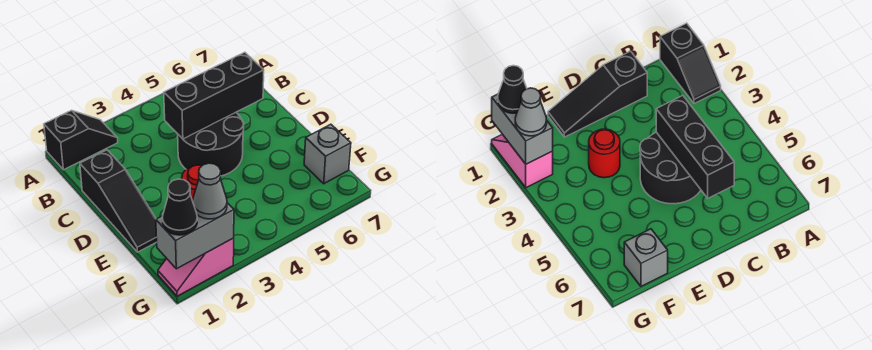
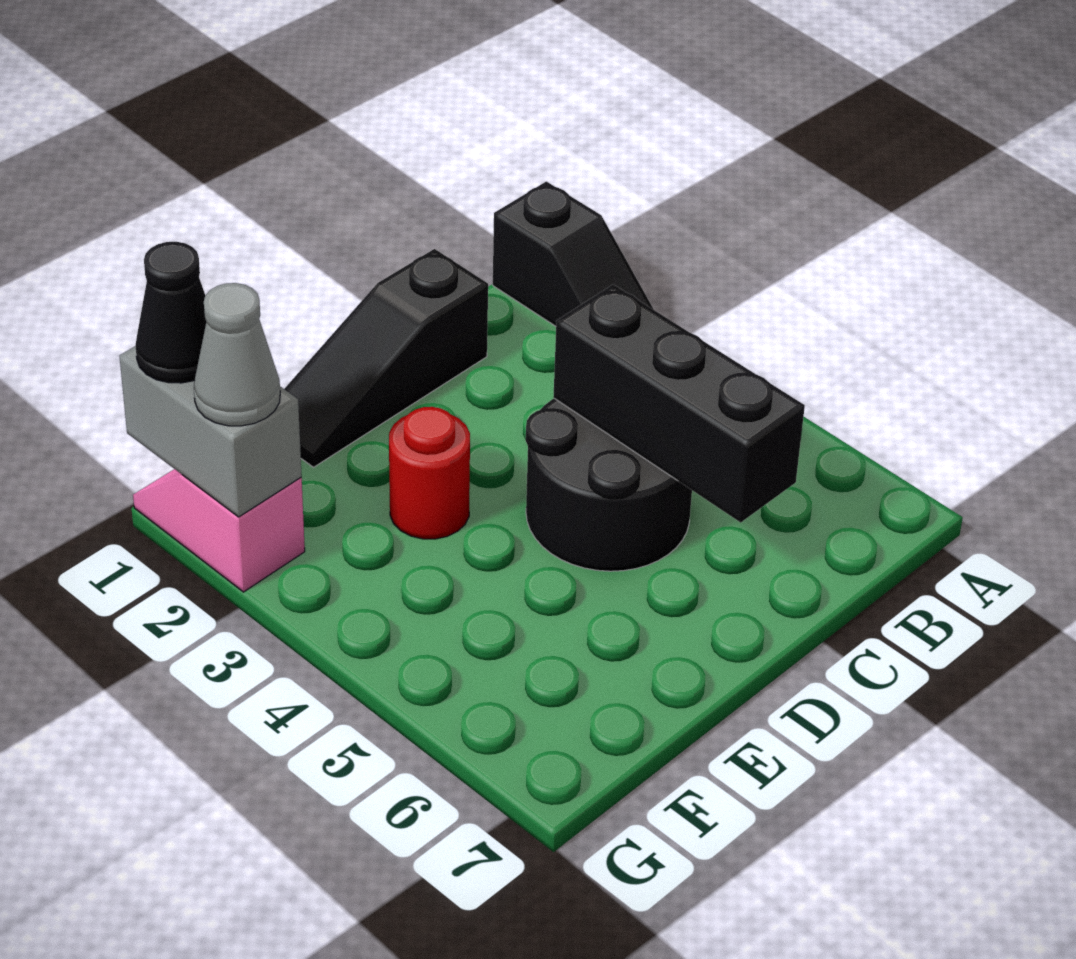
grey 1x1 brick [304,124,351,184] -> none

